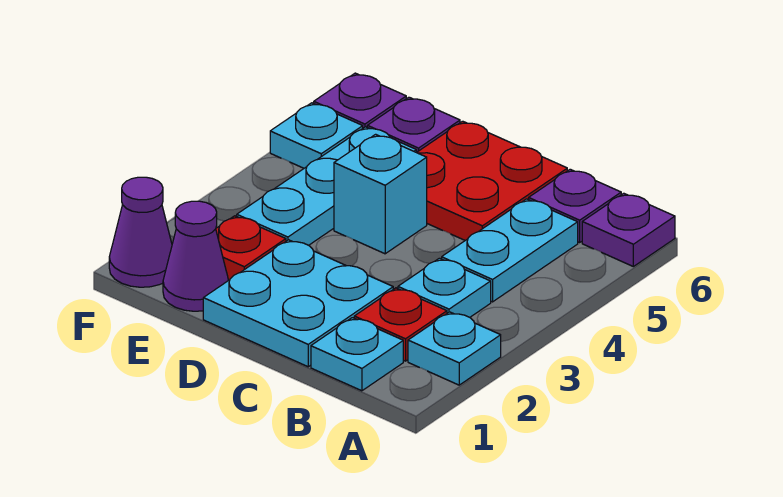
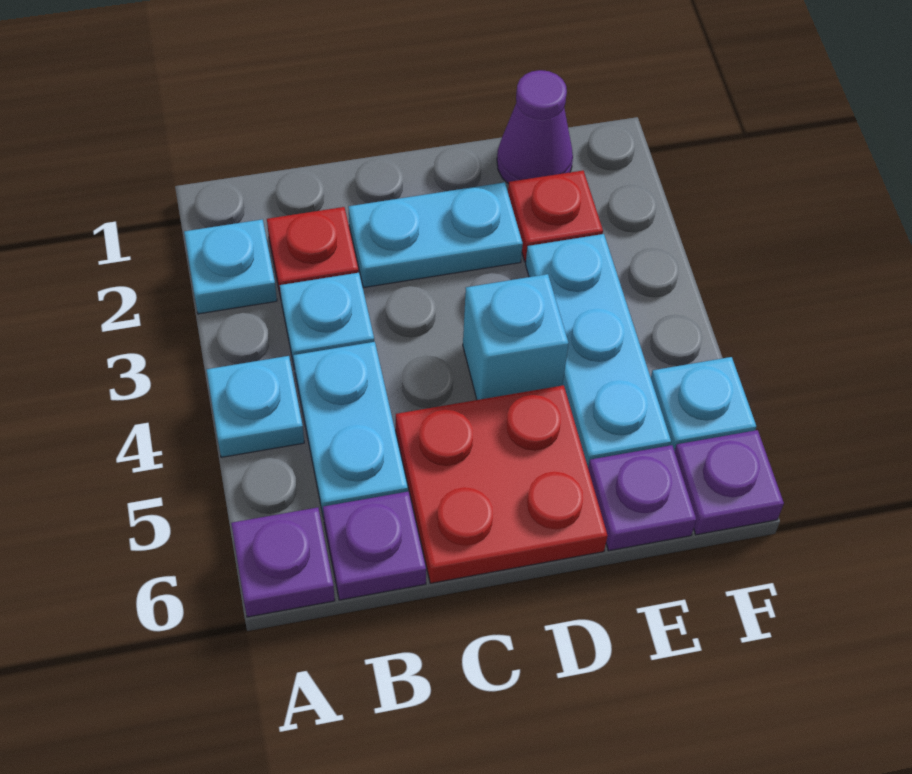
cyan 1x1 plate [311,318,403,391] -> cyan 1x1 plate moved to [207,356,304,457]
cyan 2x2 plate [203,240,393,367] -> cyan 1x2 plate [348,182,523,287]
purple 1x1 cone [109,177,172,287] -> none

